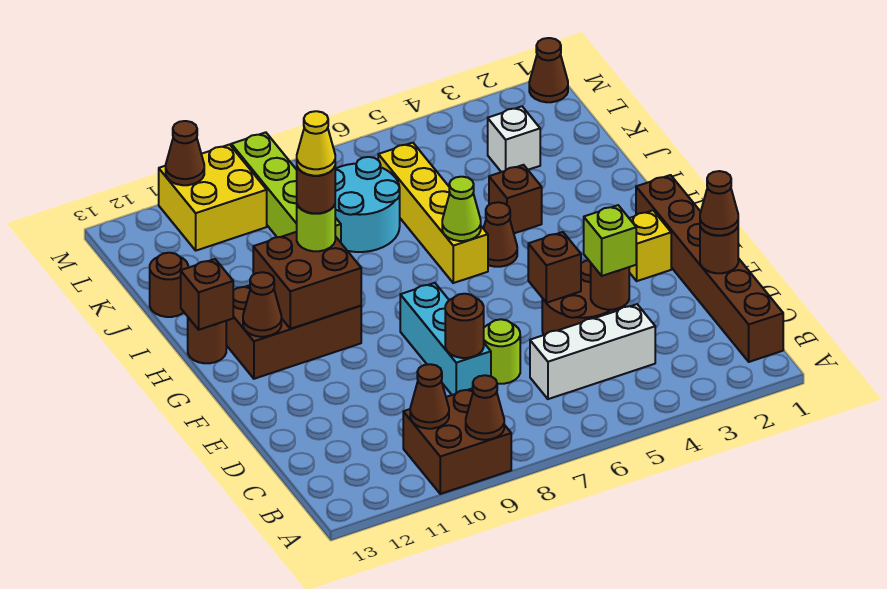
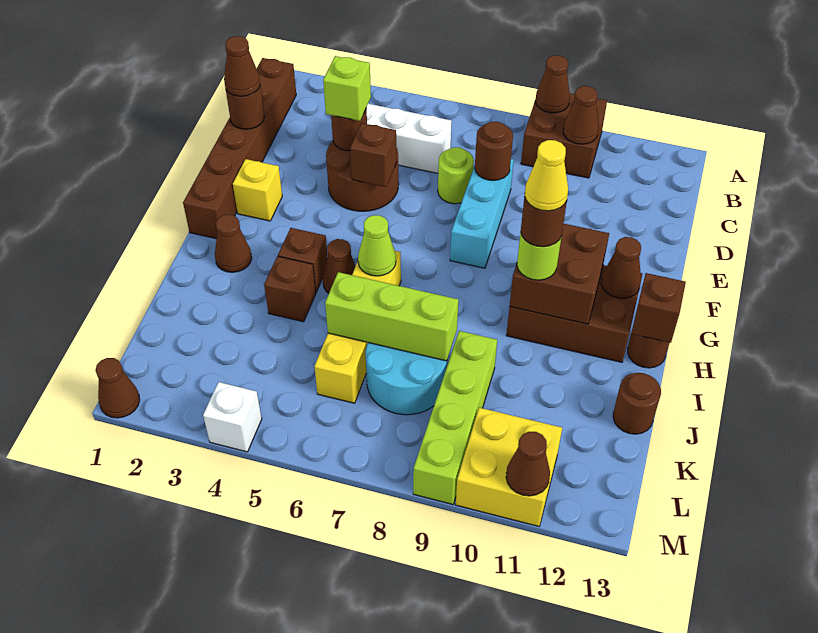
none -> brown 1x1 cone [215,215,252,272]
none -> brown 1x1 brick [278,228,328,292]
none -> lime 1x3 brick [325,272,459,361]
white 1x1 brick [488,106,540,172] -> white 1x1 brick moved to [203,382,262,452]

